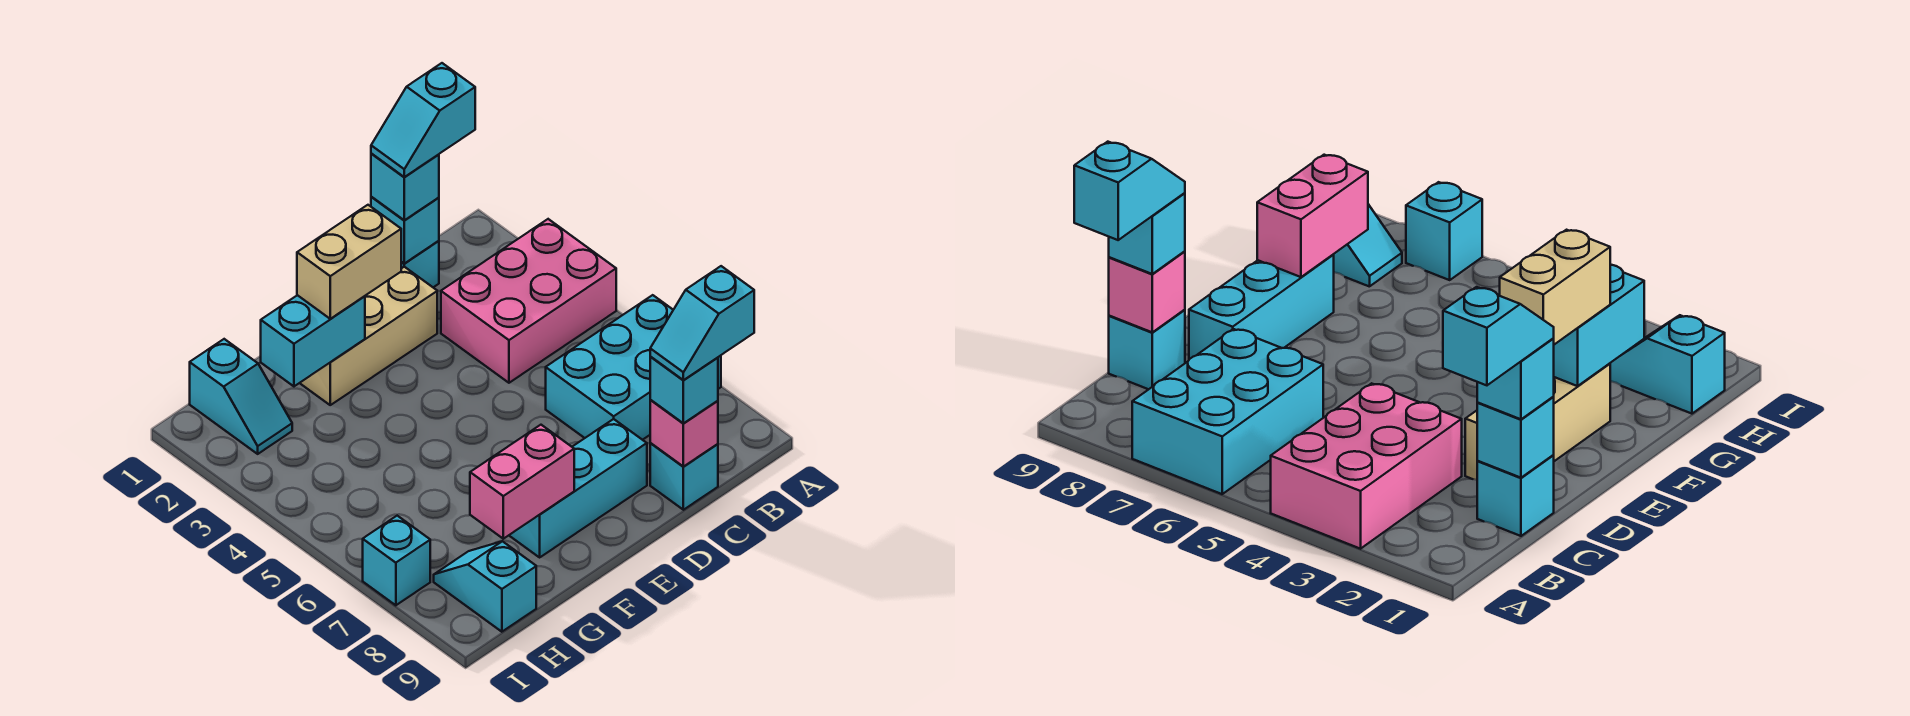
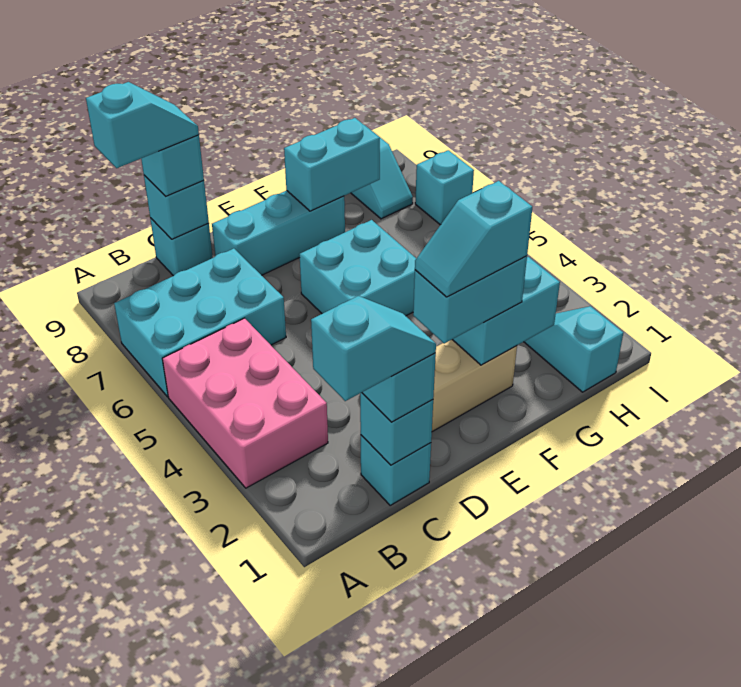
pink 2x3 brick [441,219,616,383] -> pink 2x3 brick turned to [162,318,328,488]
pink 1x1 brick [650,400,718,467] -> cyan 1x1 brick [144,175,209,239]
tan 1x2 brick [297,205,401,319] -> cyan 1x2 brick [413,256,527,343]
none -> cyan 1x2 slope [415,181,532,297]
none -> cyan 2x2 brick [299,220,416,316]
pink 1x2 brick [470,425,574,539] -> cyan 1x2 brick [284,118,380,211]

